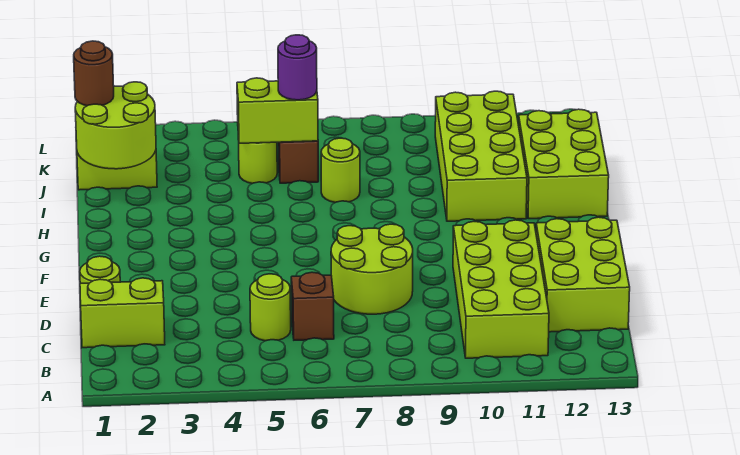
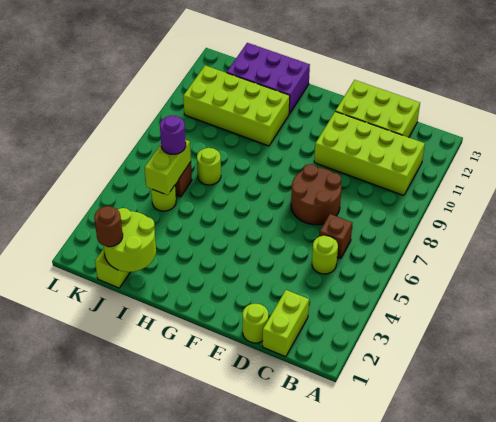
lime 2x2 round brick [331,224,413,314] -> brown 2x2 round brick [291,164,342,225]
lime 2x3 brick [519,109,609,219] -> purple 2x3 brick [227,43,310,114]

